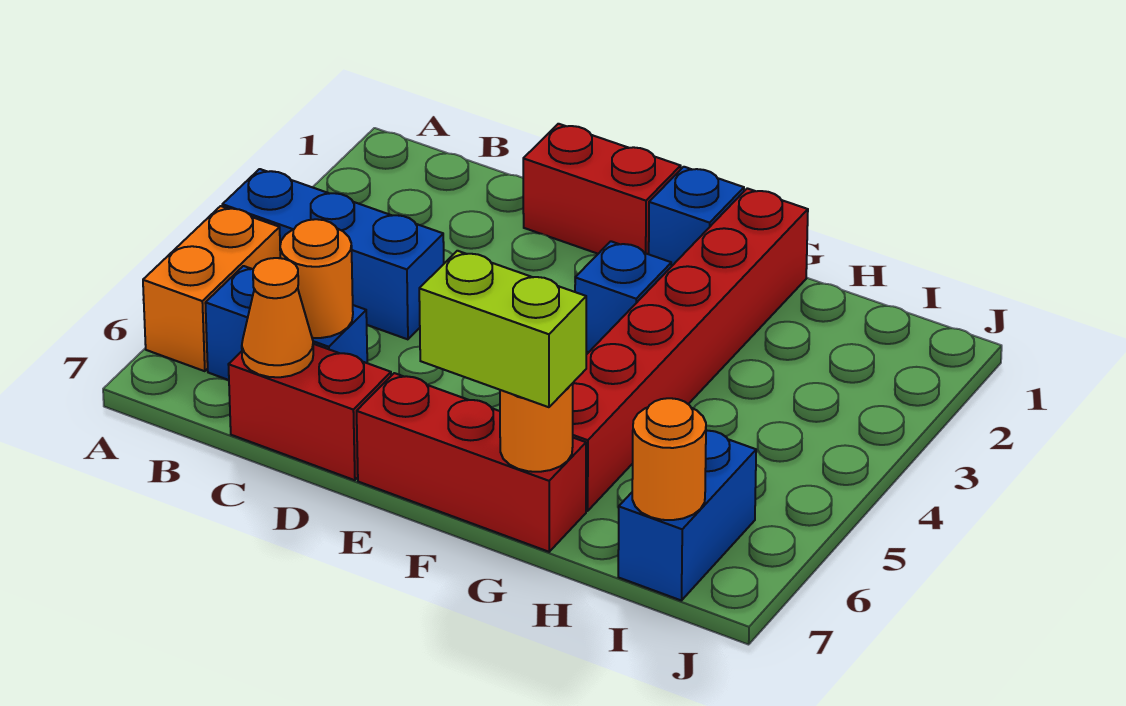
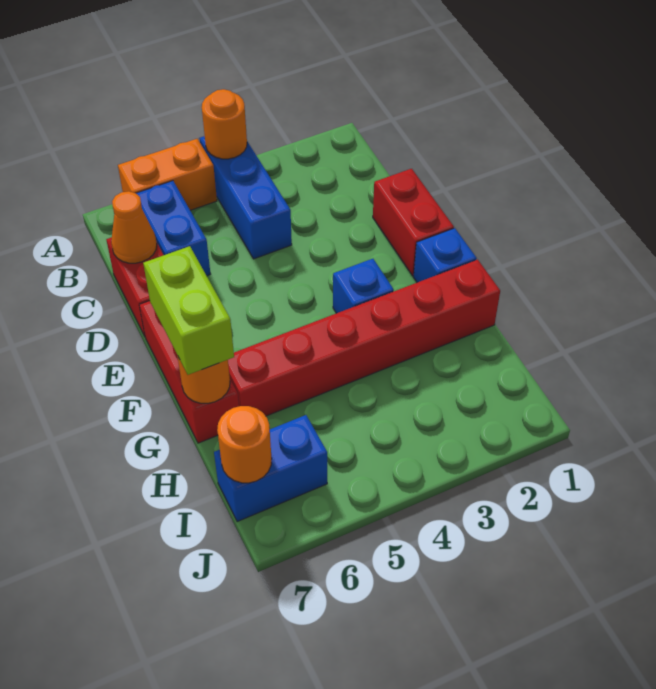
orange 1x1 round brick [280,219,353,338] -> orange 1x1 round brick moved to [202,89,247,159]

